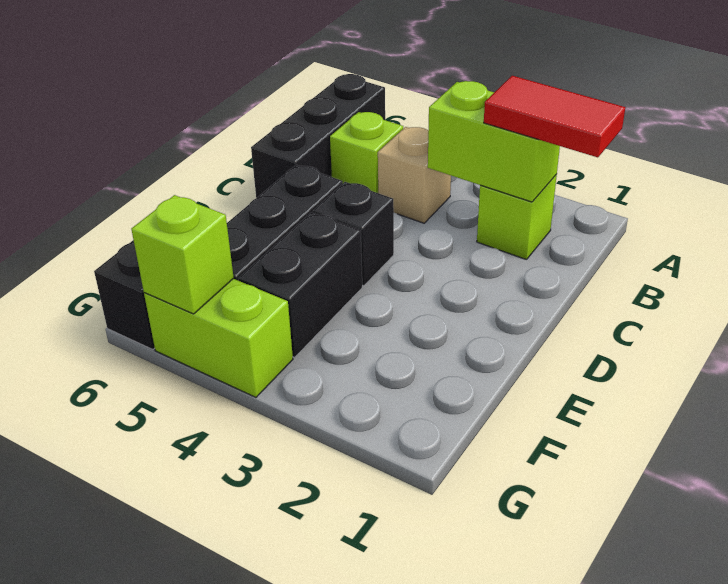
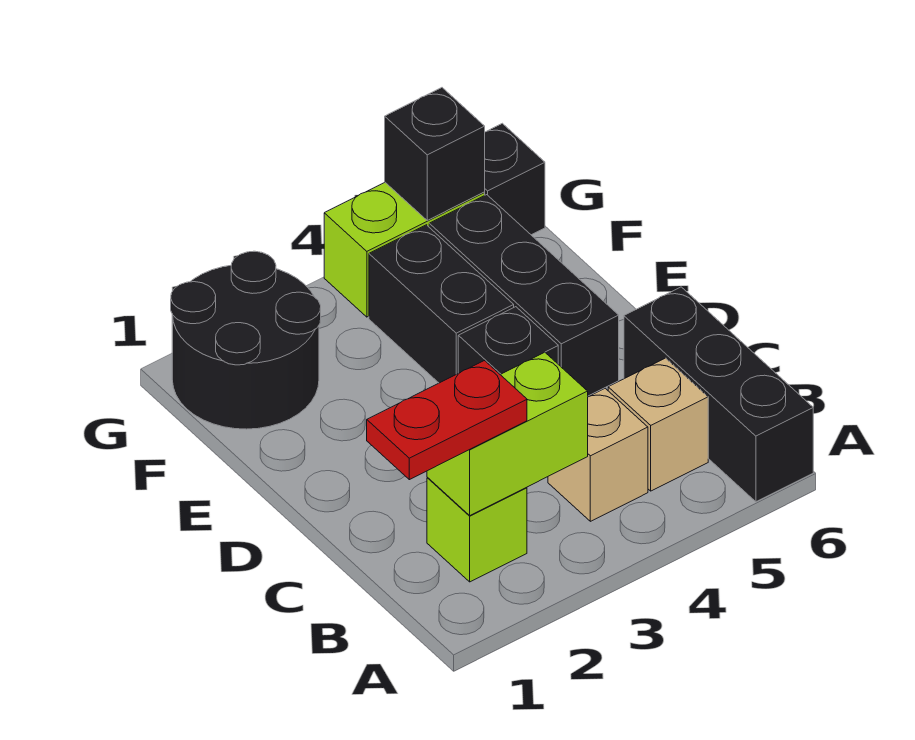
red 1x2 tile [484,76,625,157] -> red 1x2 plate [367,361,527,480]
lime 1x1 brick [330,112,403,193] -> tan 1x1 brick [608,358,708,491]
none -> black 2x2 round brick [171,251,321,429]
lime 1x1 brick [131,195,234,314] -> black 1x1 brick [385,88,485,220]

